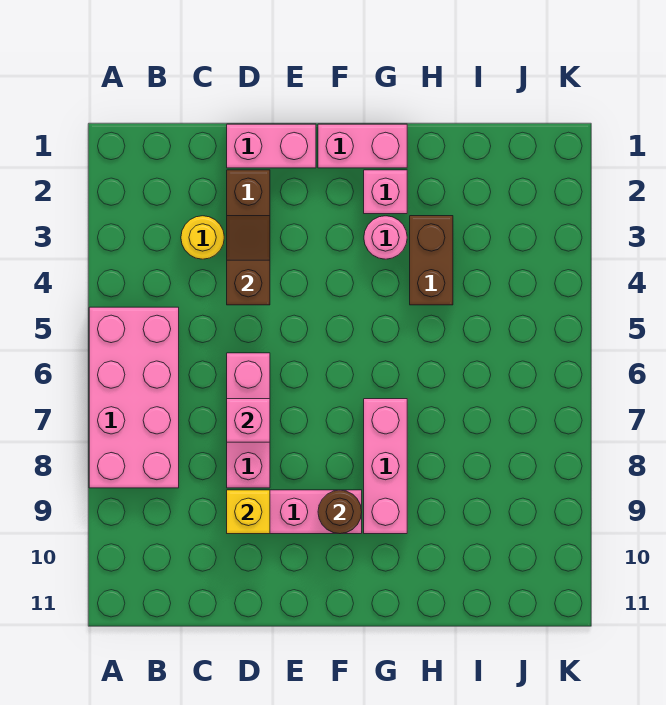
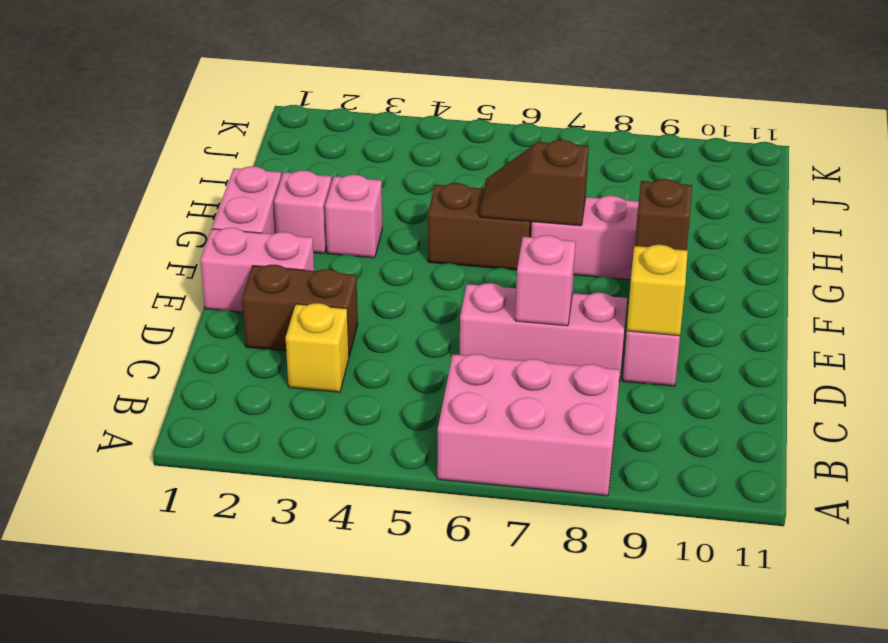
pink 2x4 brick [89,307,179,488] -> pink 2x3 brick [437,354,620,496]
yellow 1x1 round brick [181,216,224,259] -> yellow 1x1 brick [286,303,349,392]
pink 1x2 brick [227,124,316,168] -> pink 1x2 brick turned to [200,228,314,312]
brown 1x2 slope [227,216,270,305] -> brown 1x2 slope moved to [480,140,589,226]
brown 1x1 round brick [318,490,362,534] -> brown 1x1 brick [635,179,692,250]
pink 1x1 round brick [364,216,407,259] -> pink 1x1 brick [325,175,382,258]
brown 1x2 brick [410,216,453,305] -> brown 1x2 brick moved to [428,183,532,270]

